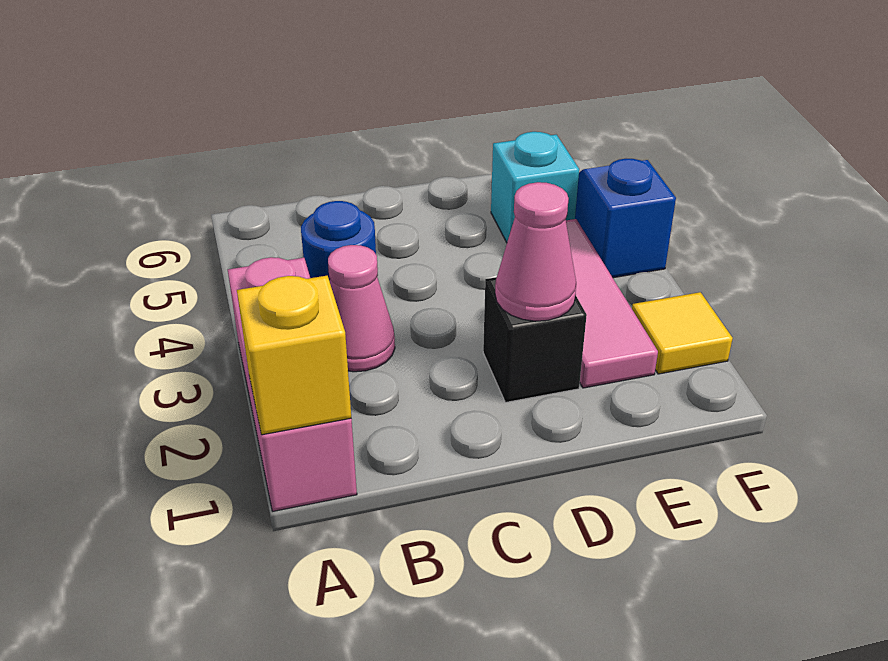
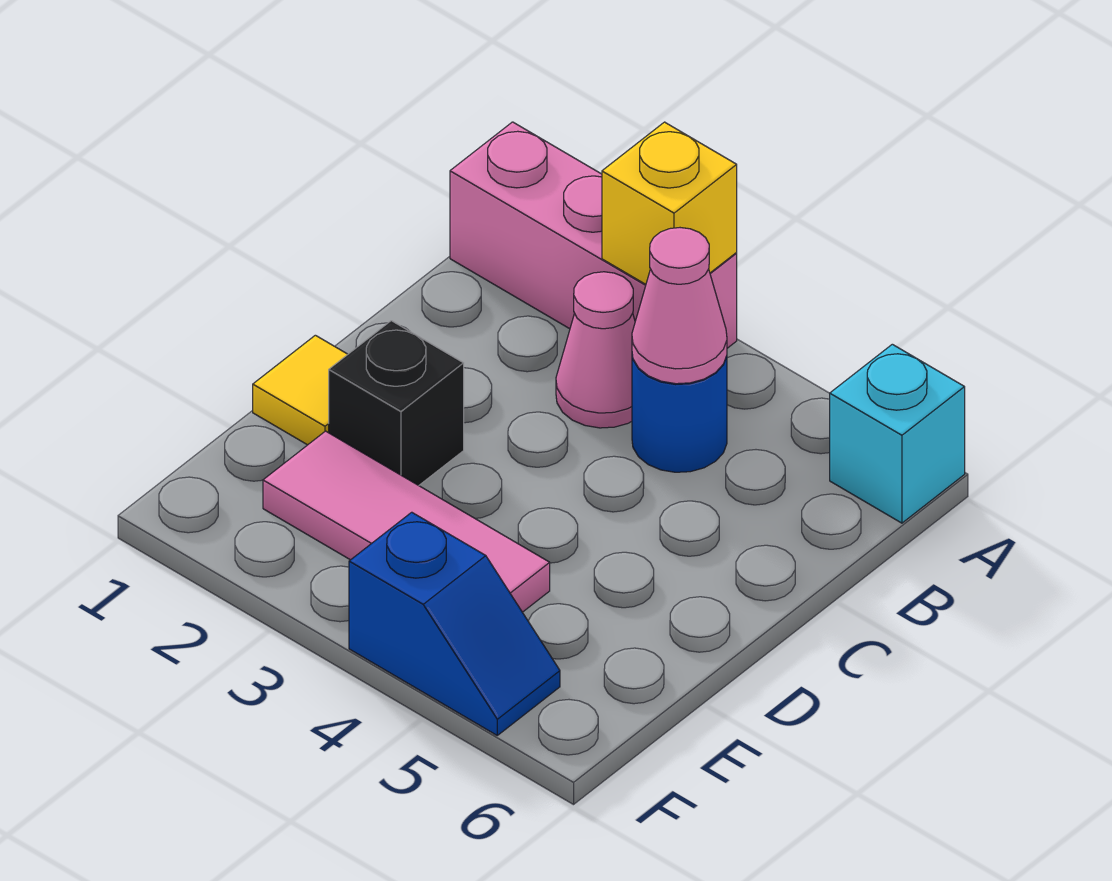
yellow 1x1 brick [237,276,351,435] -> yellow 1x1 brick moved to [602,122,737,284]
pink 1x1 cone [495,182,576,321] -> pink 1x1 cone moved to [632,228,727,384]
cyan 1x1 brick [491,132,579,243] -> cyan 1x1 brick moved to [830,344,965,523]
yellow 1x1 tile [632,292,733,374] -> yellow 1x1 tile moved to [253,335,348,445]

